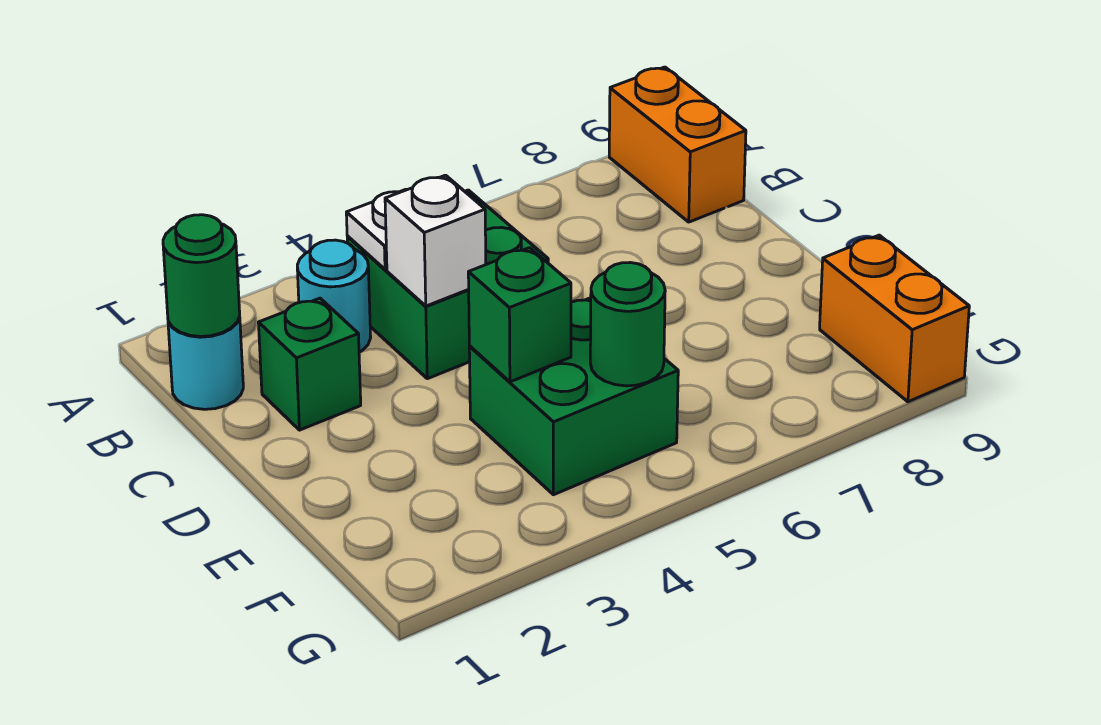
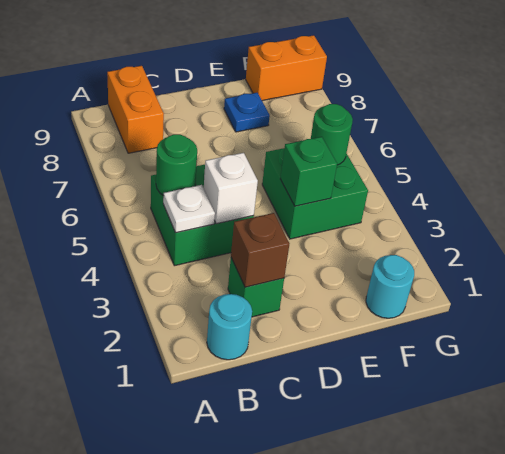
orange 1x2 brick [609,67,746,222] -> orange 1x2 brick turned to [107,66,164,153]
green 1x1 round brick [163,215,240,336] -> green 1x1 round brick moved to [156,134,197,196]
cyan 1x1 round brick [297,240,371,352] -> cyan 1x1 round brick moved to [366,255,414,318]
none -> brown 1x1 brick [231,213,289,287]
none -> blue 1x1 plate [224,93,270,132]

